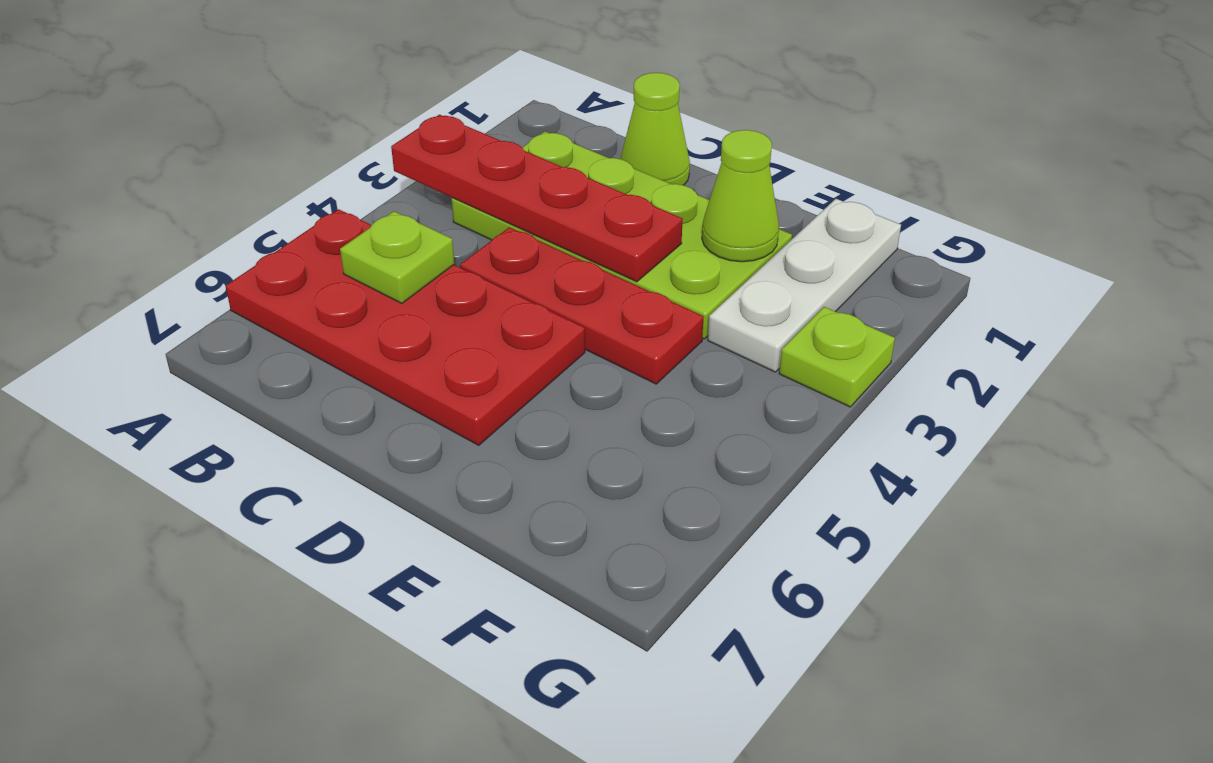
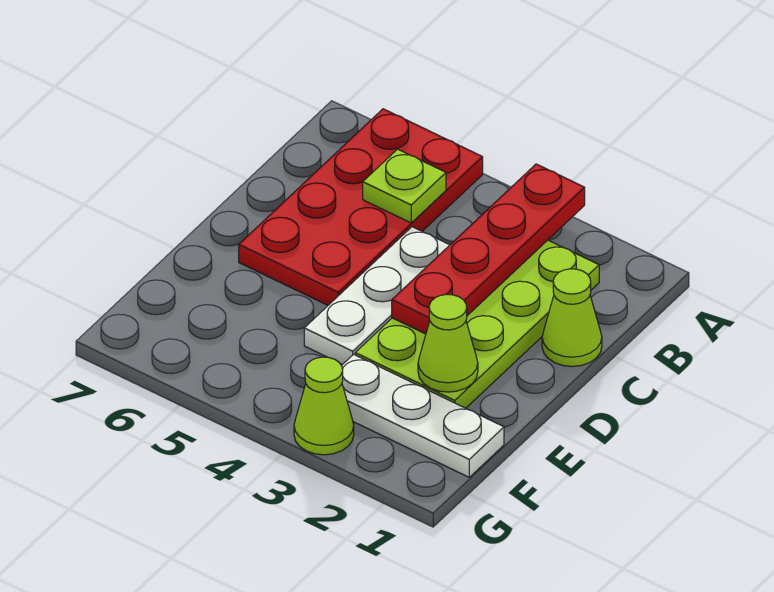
red 1x3 plate [460,227,704,384] -> white 1x3 plate [304,227,449,364]
lime 1x1 plate [779,307,895,407] -> lime 1x1 cone [294,357,354,455]

